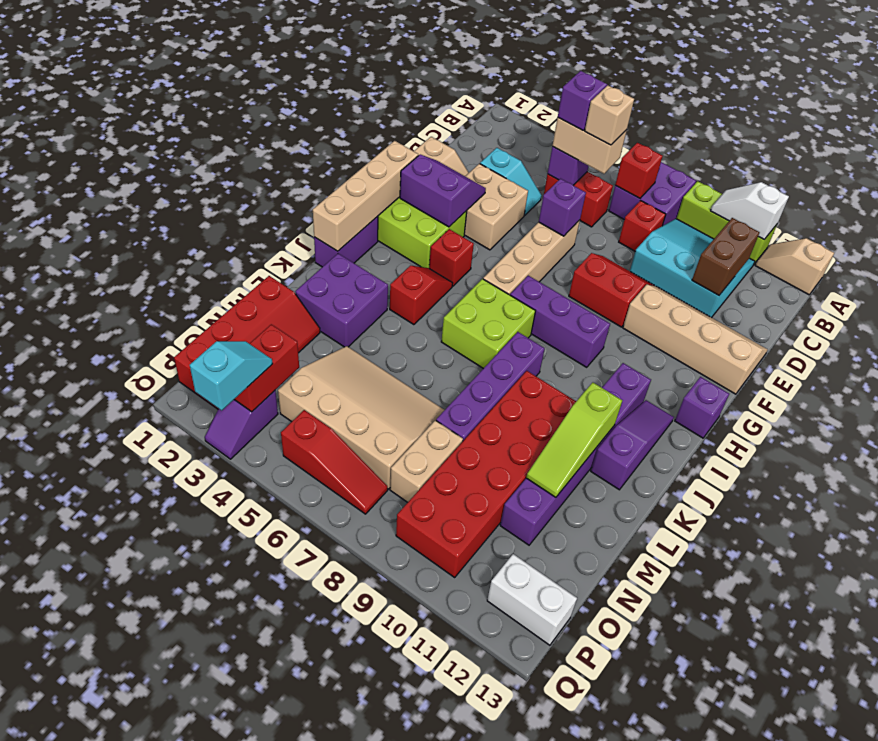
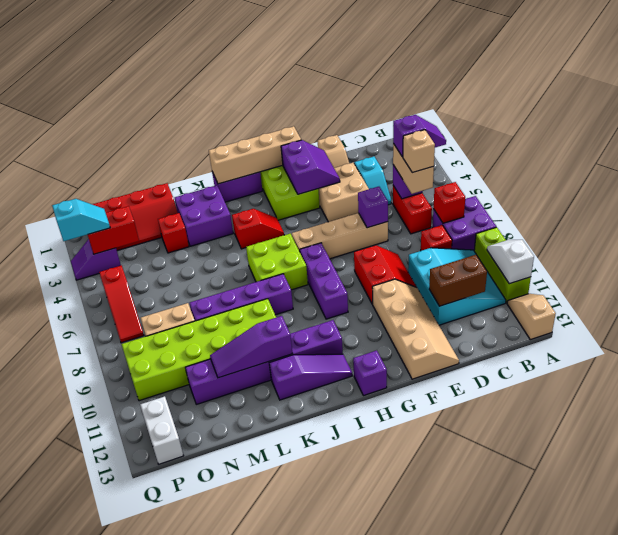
red 1x1 brick [429,229,474,286] -> red 1x1 brick moved to [158,213,189,253]
red 2x6 brick [396,371,576,577] -> lime 2x6 brick [121,299,276,401]
lime 1x3 slope [526,382,622,497] -> purple 1x3 slope [210,316,292,378]
tan 3x4 slope [278,346,444,489] -> none

